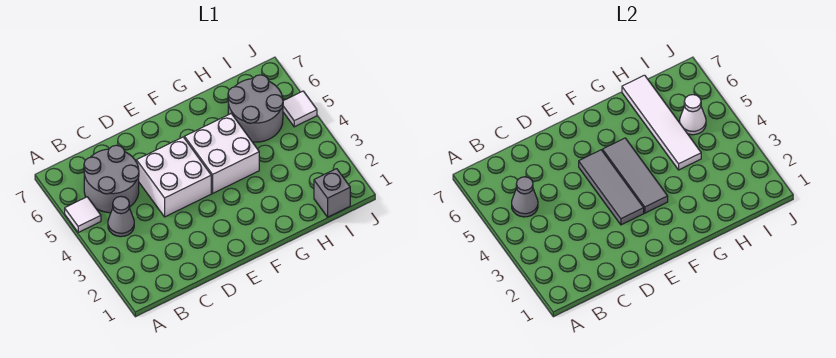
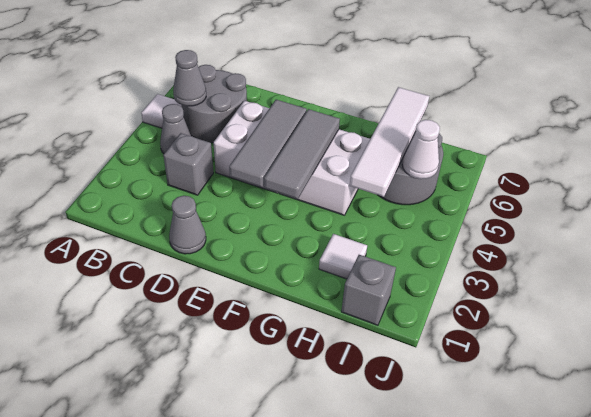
none -> grey 1x1 brick [163,133,213,195]
none -> grey 1x1 cone [169,196,206,254]
white 1x1 tile [283,91,317,127] -> white 1x1 tile moved to [319,234,367,279]

